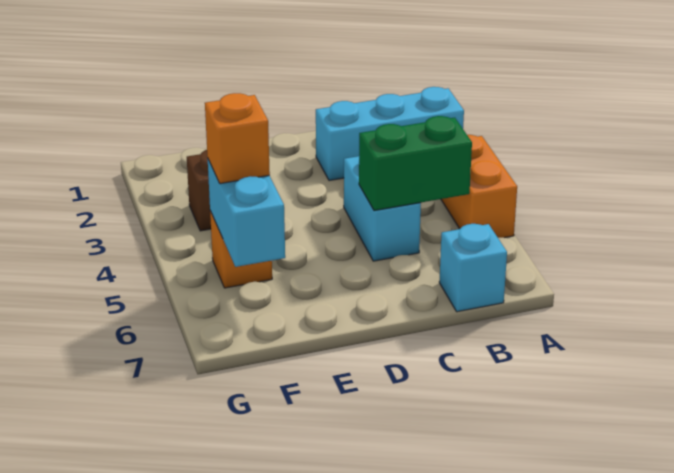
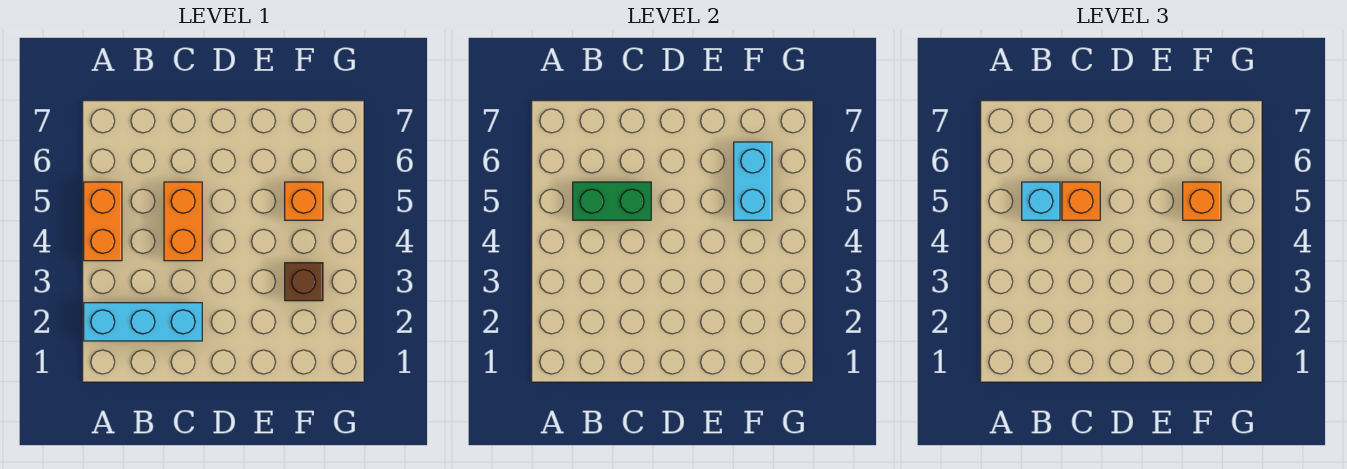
cyan 1x1 brick [439,224,507,312] -> cyan 1x1 brick moved to [1022,182,1060,220]
cyan 1x2 brick [344,156,421,261] -> orange 1x2 brick [164,182,202,261]
none -> orange 1x1 brick [1062,182,1100,220]

